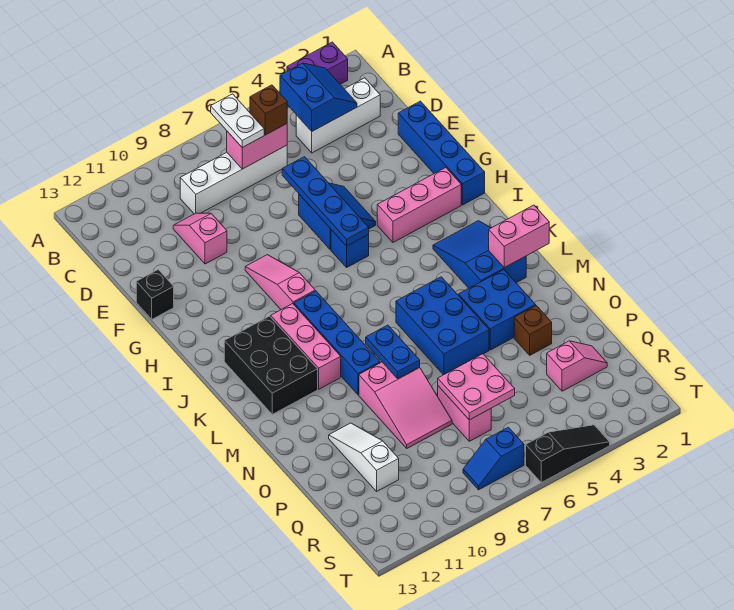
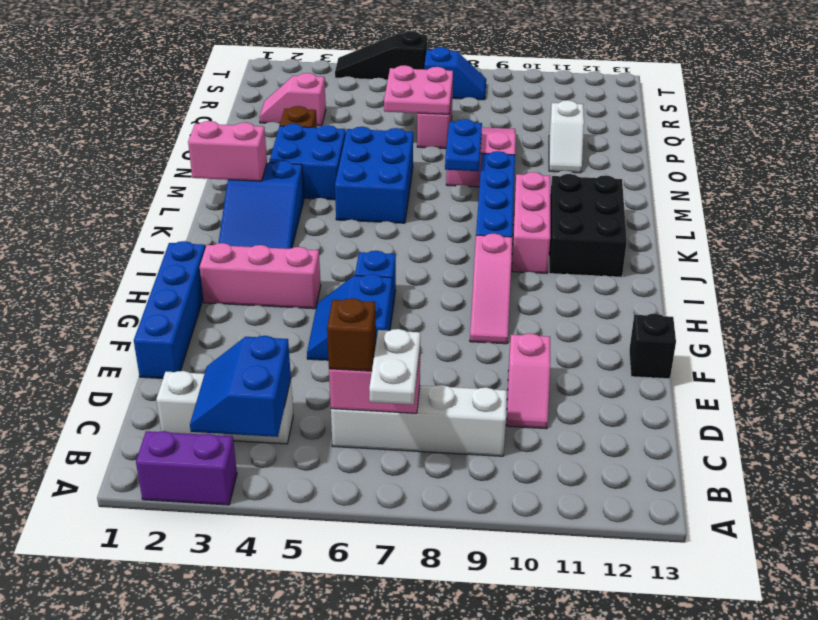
blue 1x4 plate [282,157,369,246] -> none
white 1x3 slope [329,423,399,491] -> white 1x2 slope [549,100,584,173]

